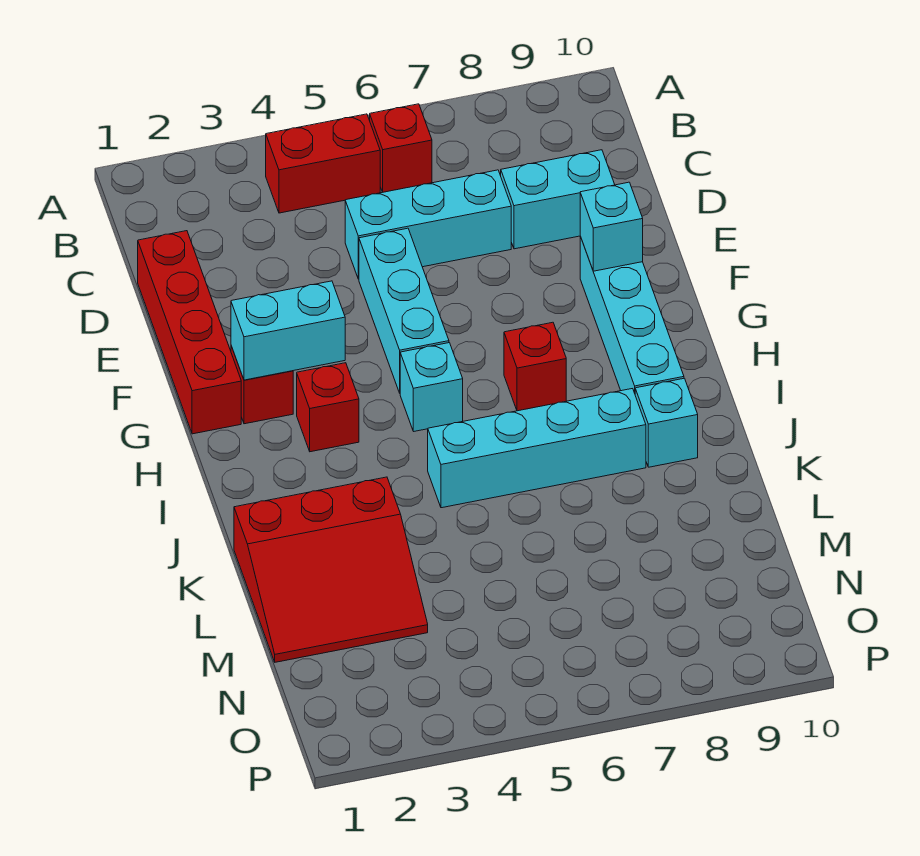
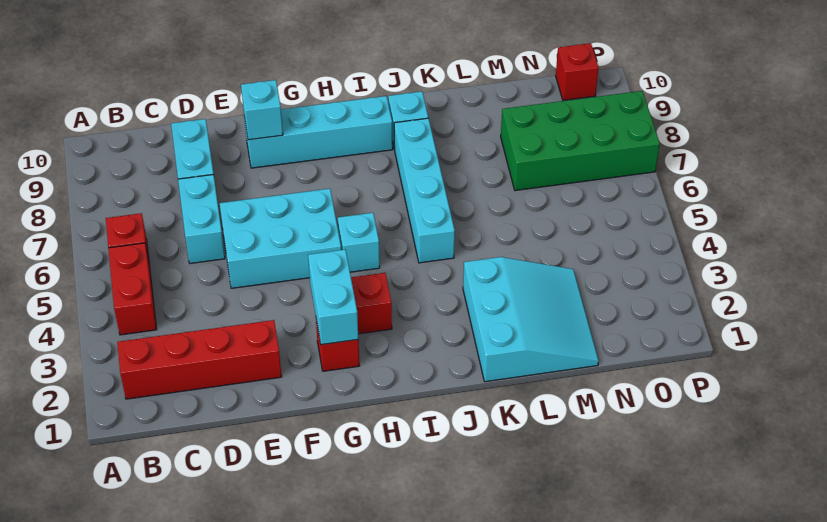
red 1x4 brick [138,231,241,434] -> red 1x4 brick moved to [117,320,282,399]
cyan 1x3 brick [345,170,511,279] -> cyan 1x2 brick [178,175,225,263]
cyan 1x3 brick [359,228,449,393] -> cyan 2x3 brick [220,189,341,288]
red 1x1 brick [504,322,566,411] -> red 1x1 brick moved to [556,43,599,100]
red 3x3 slope [234,477,428,662] -> cyan 3x3 slope [463,257,599,382]
none -> green 2x4 brick [501,91,660,191]

